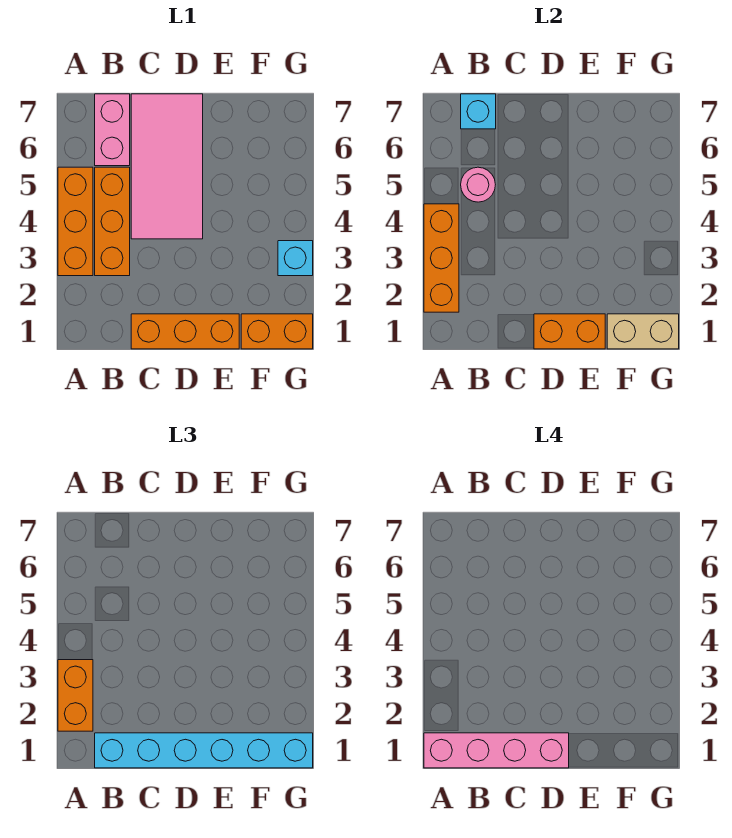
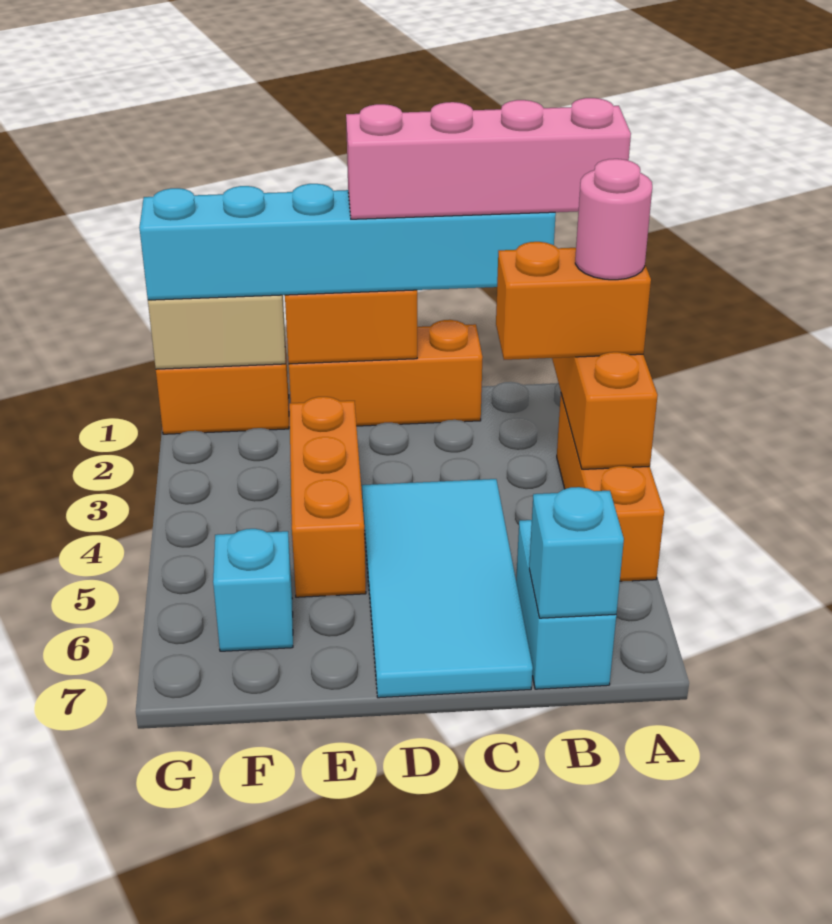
orange 1x2 brick [58,660,93,731] -> orange 1x2 brick turned to [496,242,651,360]
orange 1x3 brick [95,167,130,276] -> orange 1x3 brick moved to [289,397,366,597]
pink 1x1 round brick [461,167,495,202] -> pink 1x1 round brick moved to [575,159,652,280]
pink 1x2 brick [95,94,130,166] -> cyan 1x2 brick [516,520,616,689]
pink 2x4 tile [131,94,203,239] -> cyan 2x4 tile [362,479,533,698]
cyan 1x1 brick [278,241,313,276] -> cyan 1x1 brick moved to [213,529,293,651]

